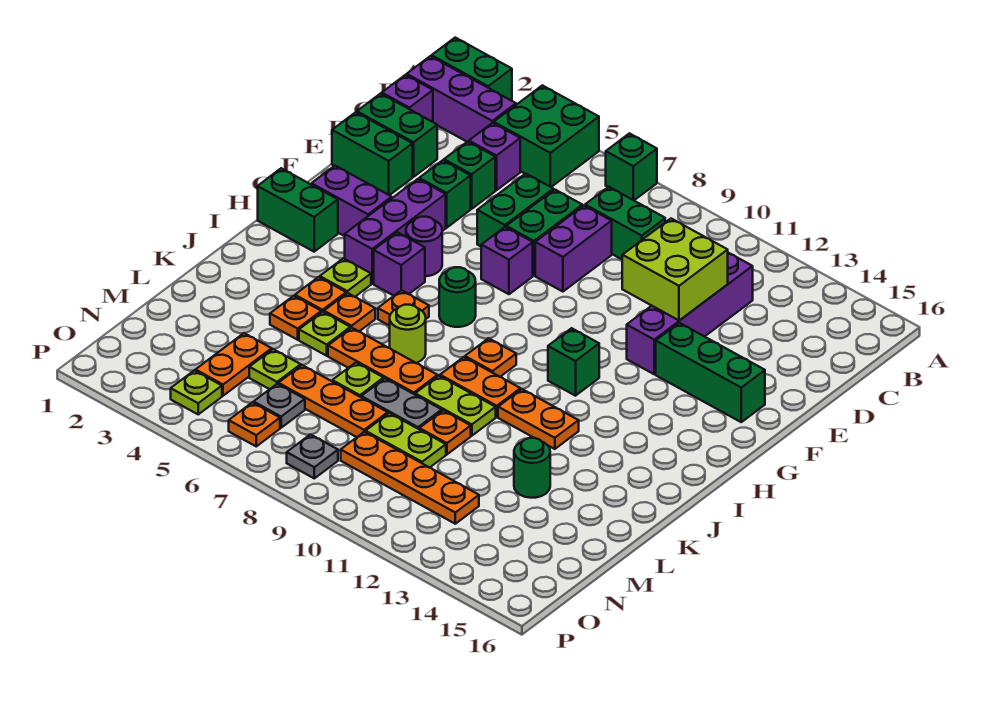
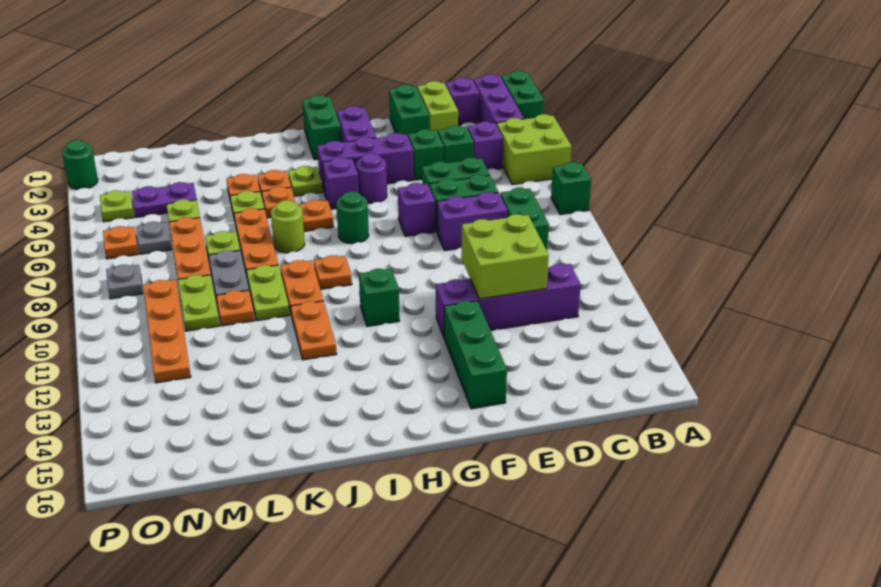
green 2x2 brick [494,85,599,187] -> lime 2x2 brick [497,114,571,184]
green 1x2 brick [357,94,437,177] -> lime 1x2 brick [417,81,458,132]
green 1x1 round brick [514,438,550,498] -> green 1x1 round brick moved to [62,140,98,189]
orange 1x2 plate [195,333,272,396] -> purple 1x2 plate [132,182,197,217]

